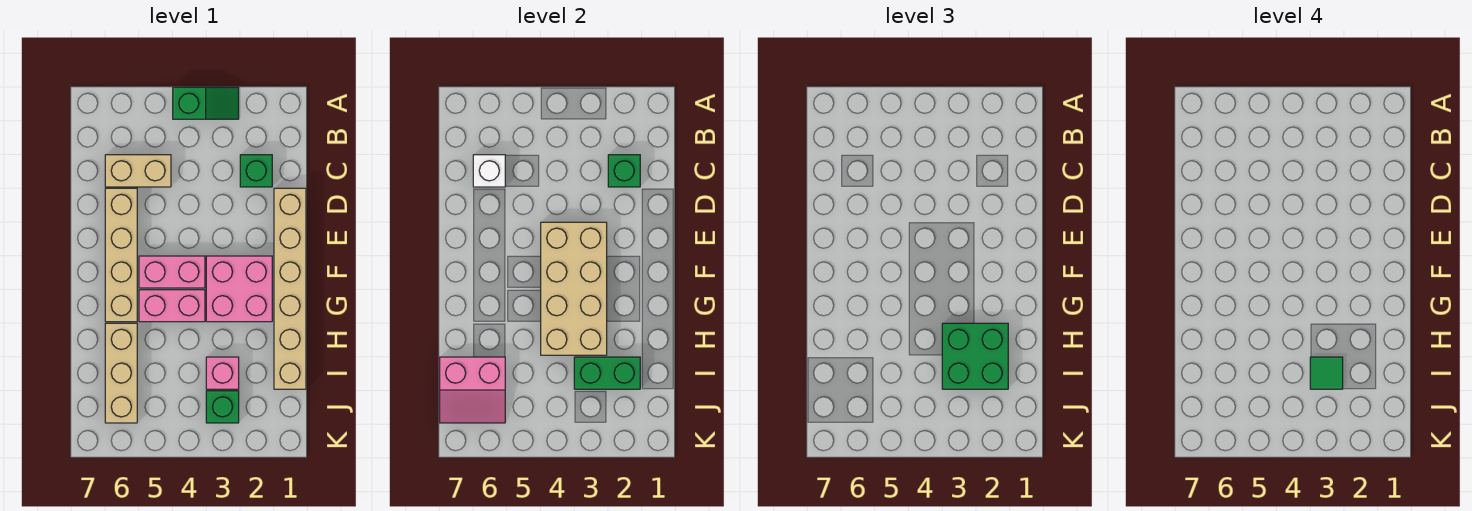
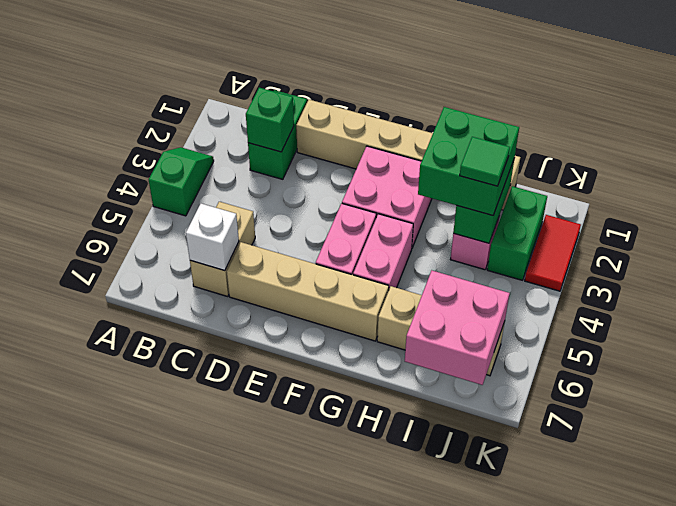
green 1x1 brick [240,155,272,187] -> green 1x2 brick [248,90,307,179]
tan 2x4 brick [541,222,607,355] -> none
pink 2x2 slope [440,357,505,423] -> pink 2x2 brick [405,271,510,385]
green 1x1 brick [206,391,239,423] -> green 1x2 brick [487,186,547,280]
none -> red 1x2 tile [525,215,581,291]

